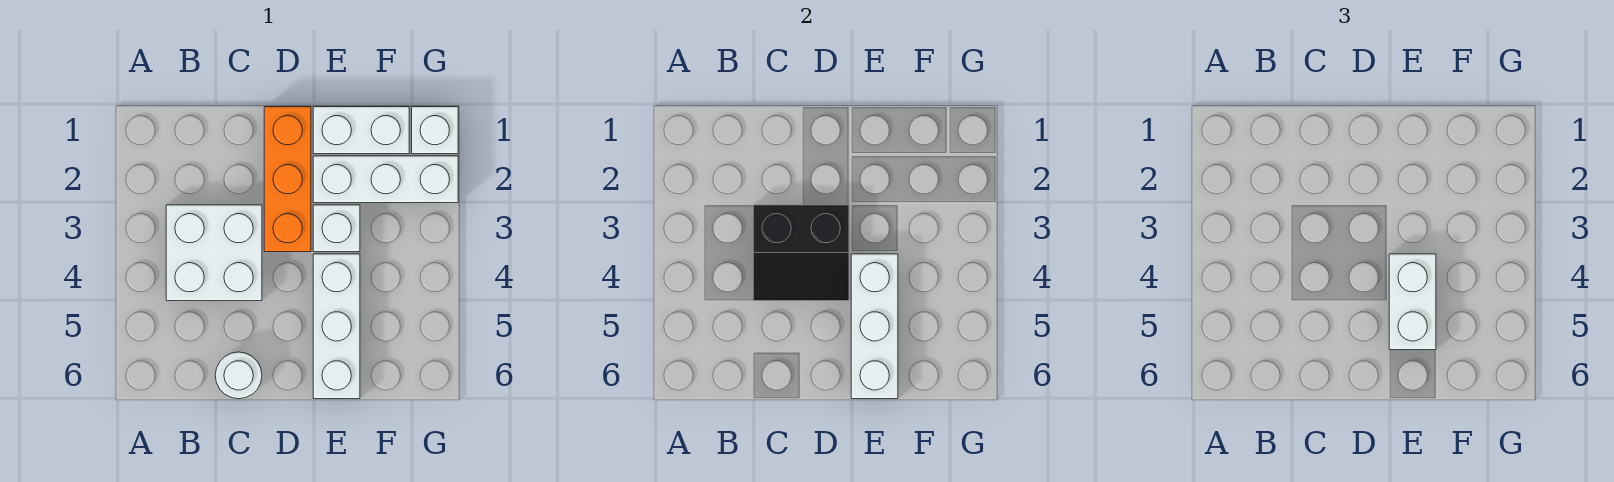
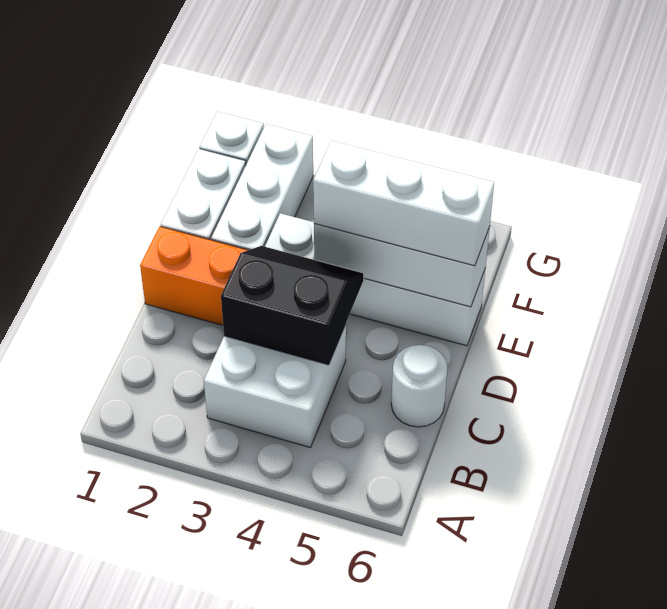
black 2x2 slope [753,205,849,301] -> black 2x2 slope turned to [221,246,364,365]
white 1x2 brick [1389,254,1436,350] -> white 1x3 brick [313,140,494,266]

